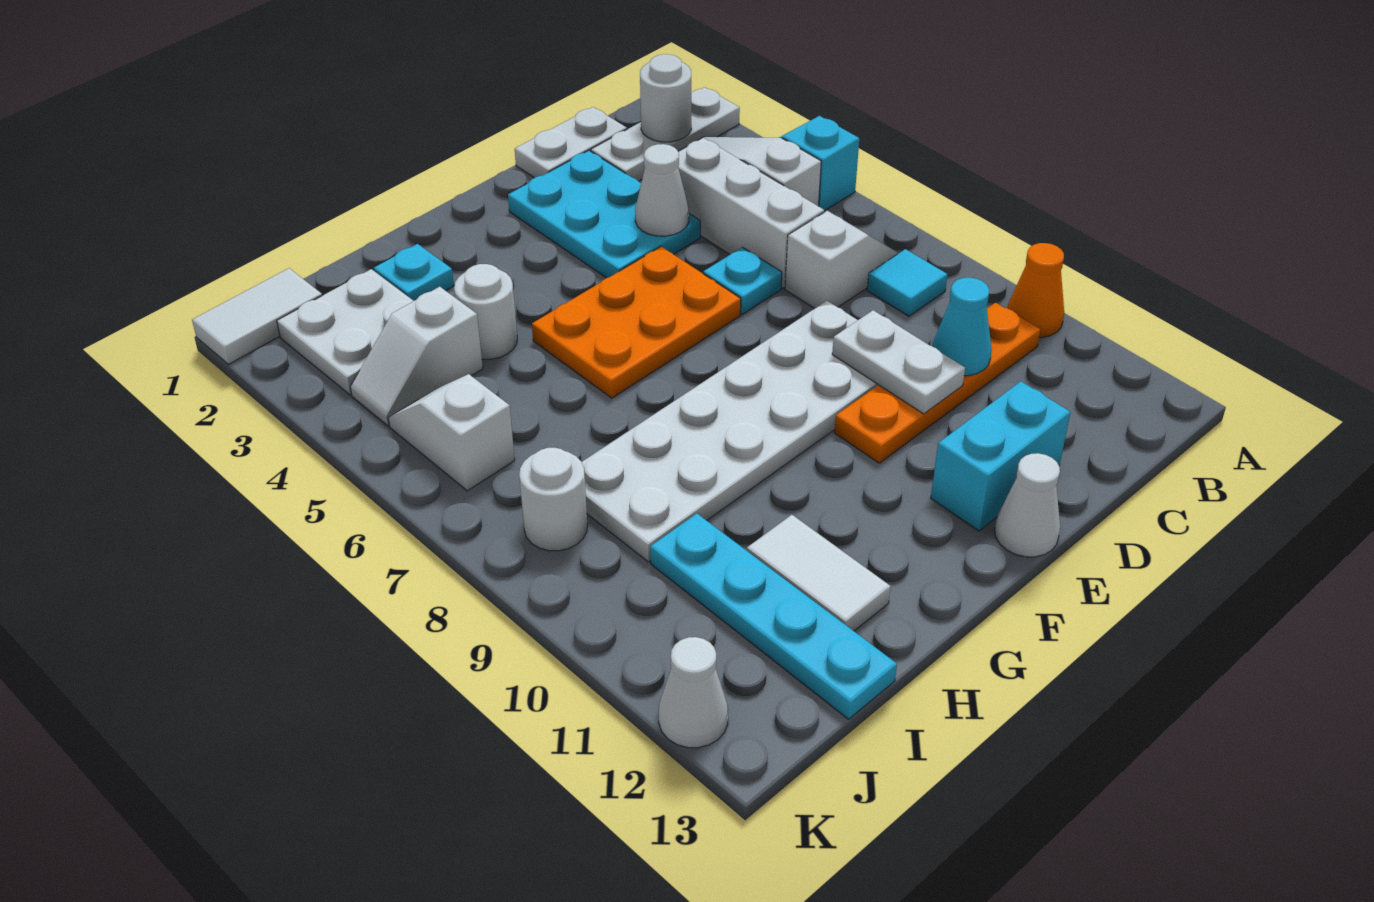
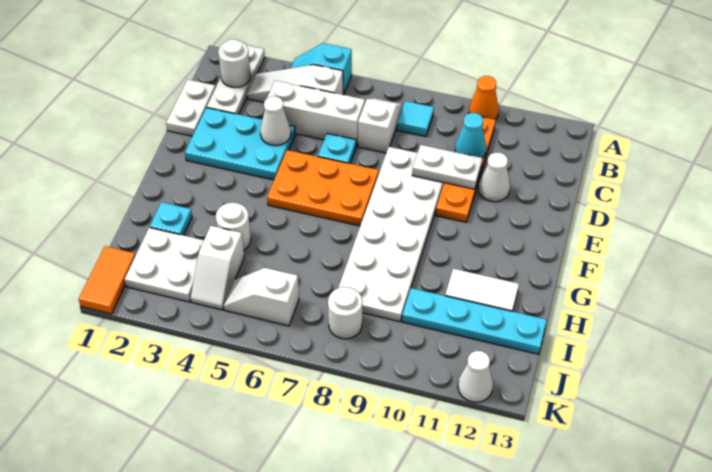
cyan 1x2 brick [931,381,1070,531] -> none
orange 2x3 plate [532,247,741,398] -> orange 2x3 plate turned to [267,150,379,226]
white 1x1 cone [995,453,1060,557] -> white 1x1 cone moved to [479,153,510,202]
white 1x2 tile [192,268,322,364] -> orange 1x2 tile [79,246,136,314]

